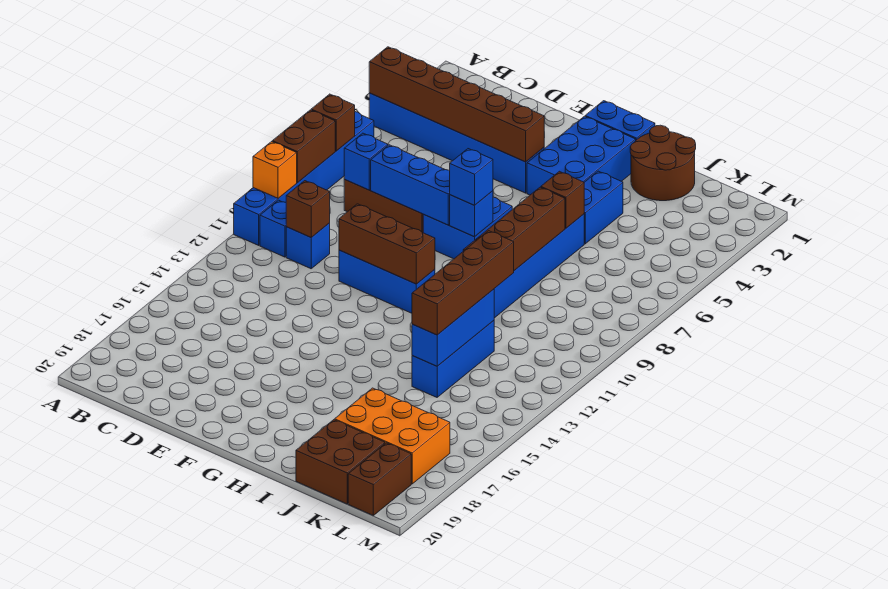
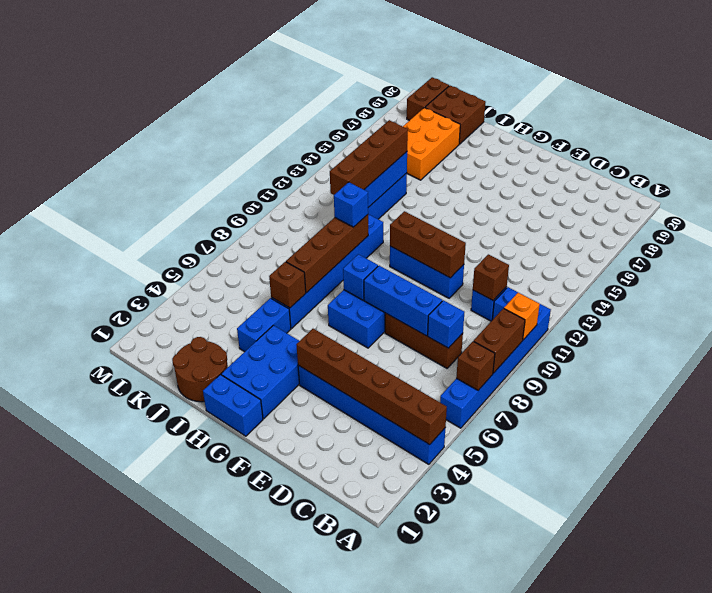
blue 1x1 brick [450,149,493,205] -> blue 1x1 brick moved to [334,182,368,227]
orange 2x3 brick [335,388,450,484] -> orange 2x3 brick turned to [403,108,460,180]

